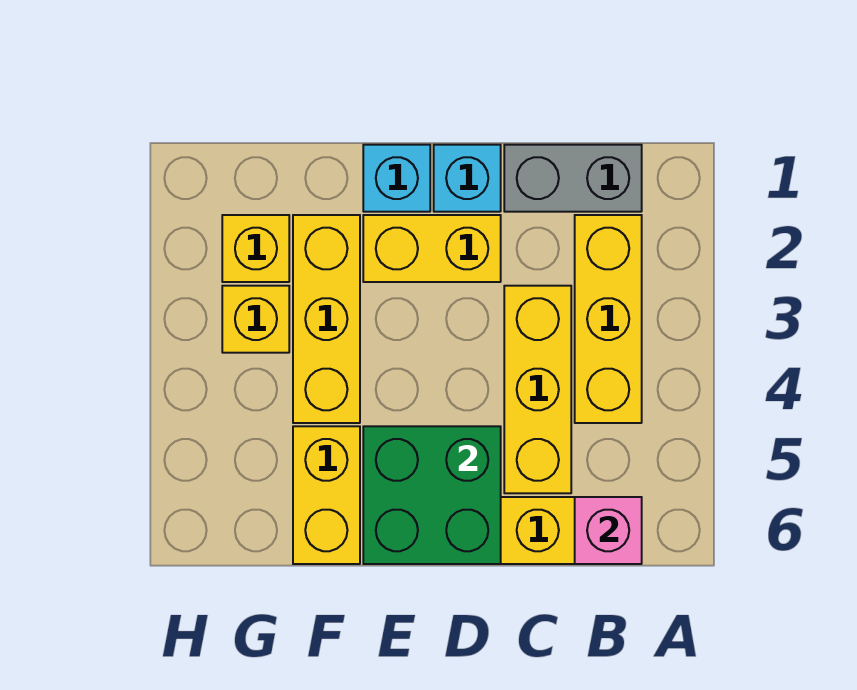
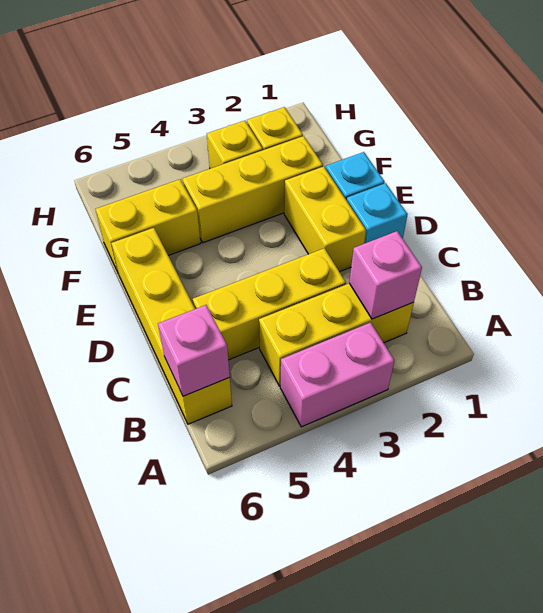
none -> pink 1x2 brick [280,322,394,427]
grey 1x2 brick [504,145,642,212] -> none
none -> pink 1x1 brick [349,231,422,319]
green 2x2 brick [363,426,501,564] -> none

